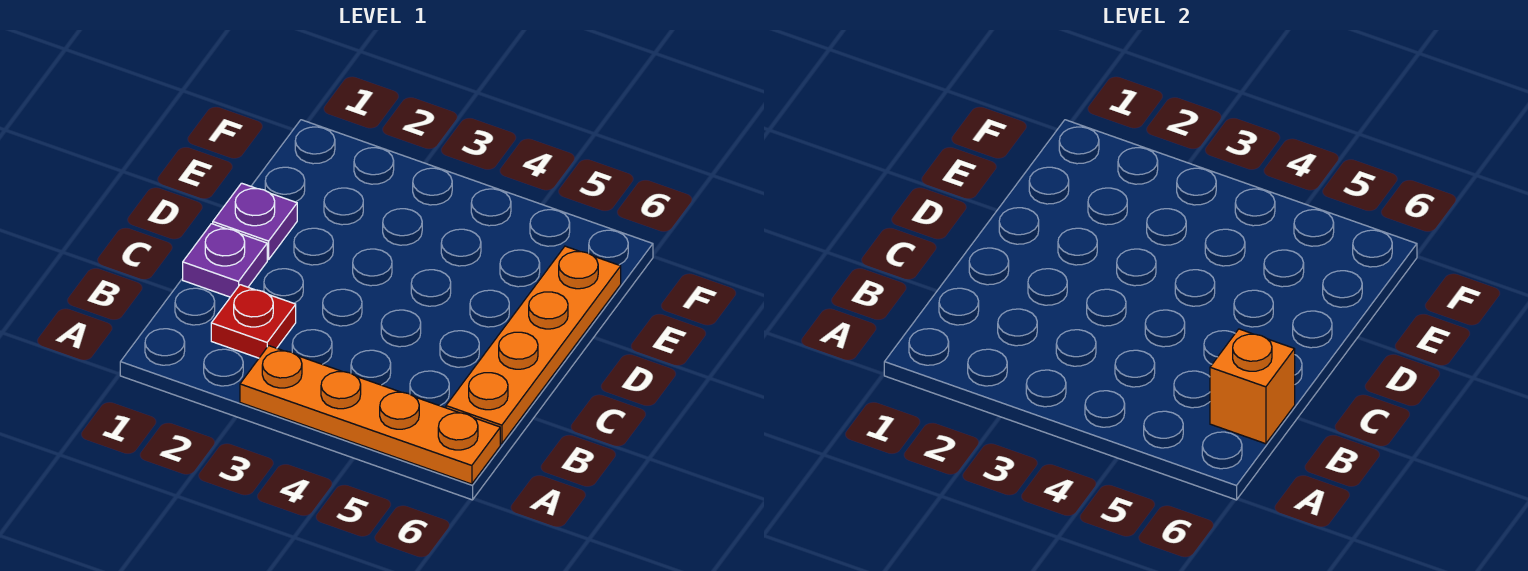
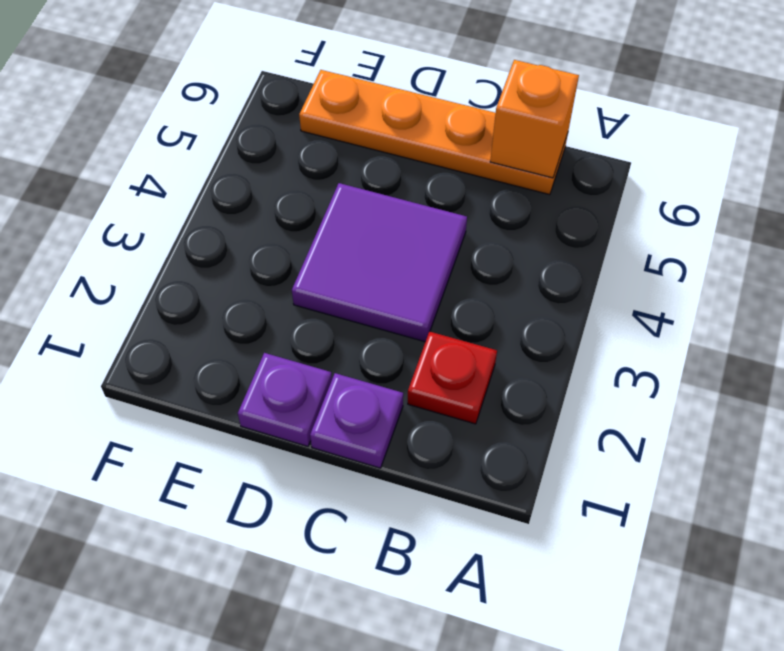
orange 1x4 plate [240,346,500,484] -> none
none -> purple 2x2 tile [292,183,467,342]

